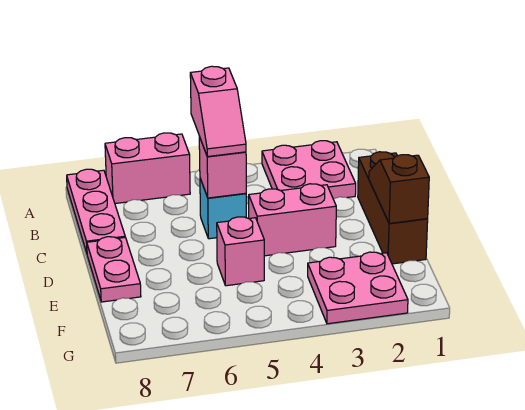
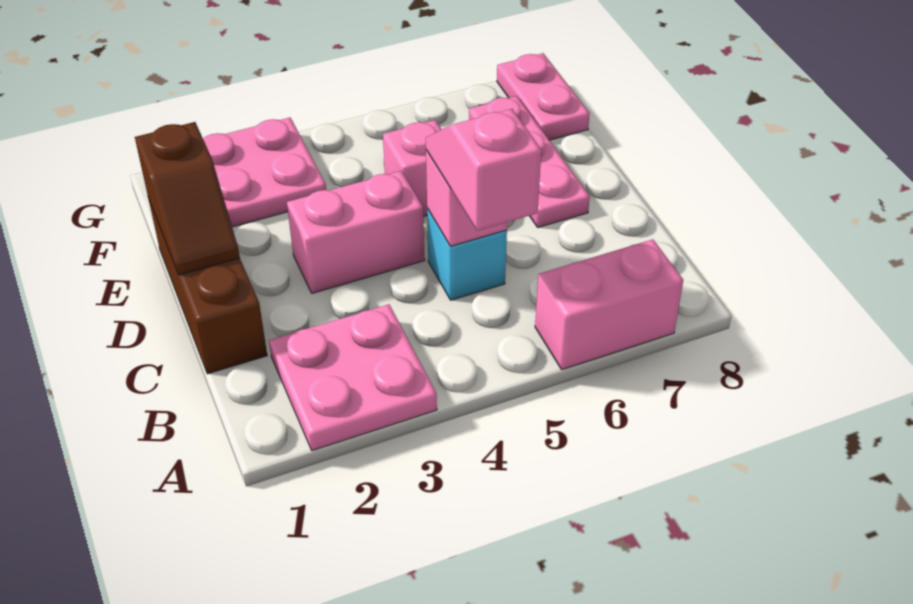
pink 1x3 plate [67,169,125,253] -> pink 1x3 plate moved to [469,96,590,227]
pink 1x2 plate [87,237,141,302] -> pink 1x2 plate moved to [497,53,590,140]

